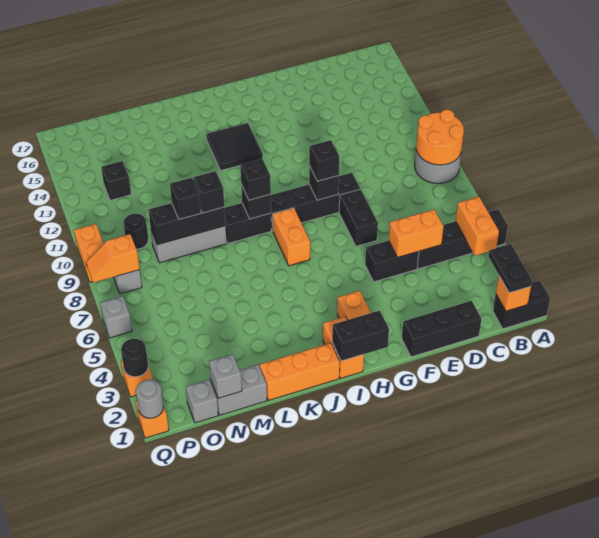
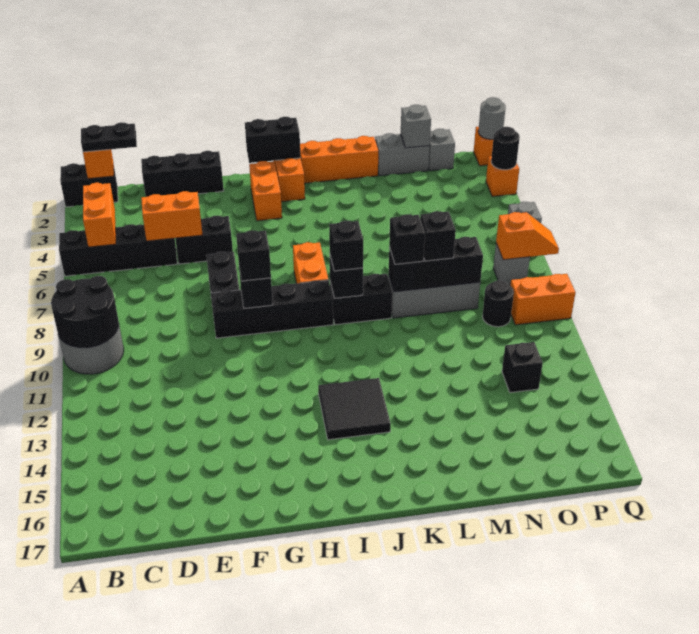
orange 2x2 round brick [416,110,464,165] -> black 2x2 round brick [51,276,119,348]
black 1x2 plate [488,244,532,293] -> black 1x2 plate turned to [81,122,137,152]
orange 1x2 brick [74,224,104,282] -> orange 1x2 brick turned to [510,274,576,325]

